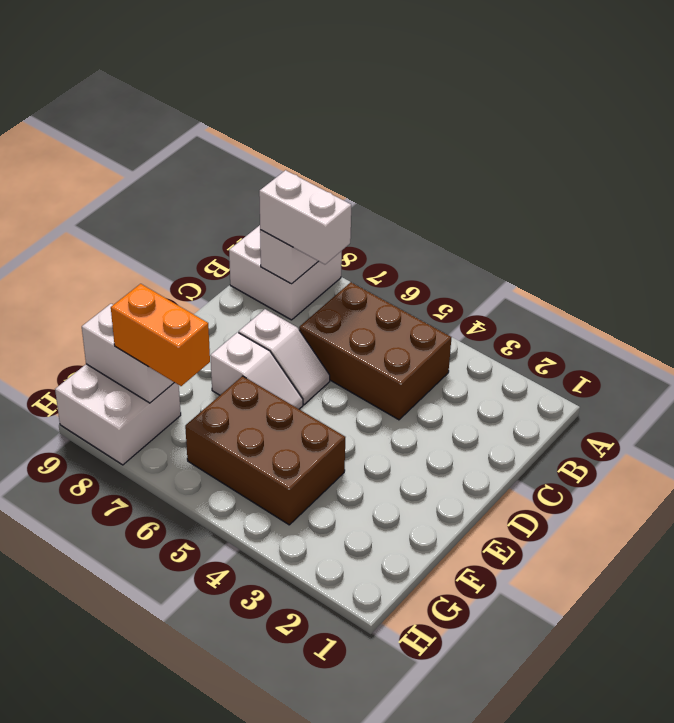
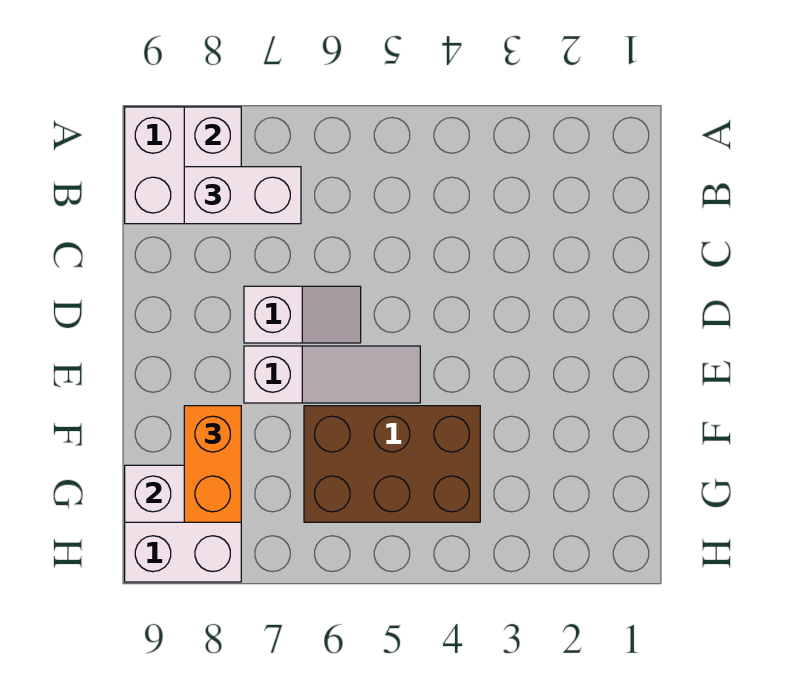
brown 2x3 brick [299,282,452,420] -> none
white 1x2 slope [210,332,303,409] -> white 1x3 slope [244,346,420,403]
orange 1x2 brick [111,284,210,386] -> orange 1x2 brick turned to [184,406,241,522]

